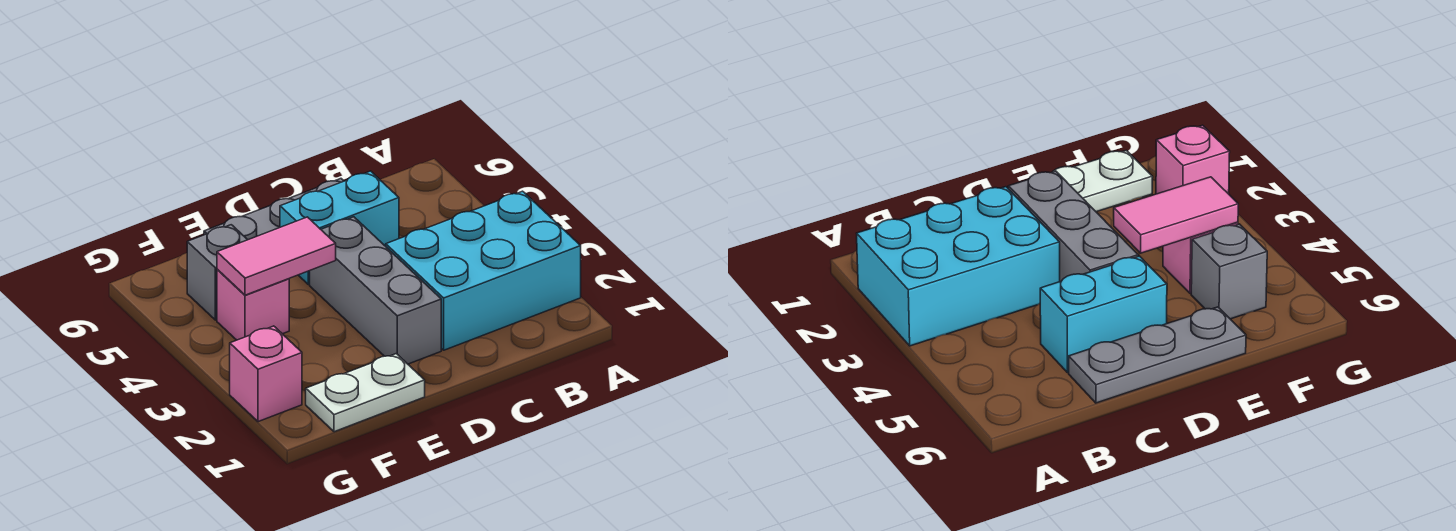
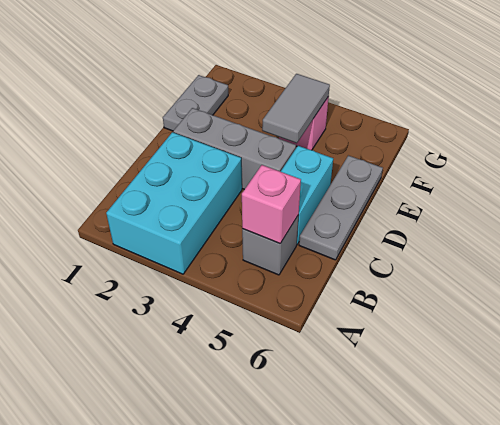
white 1x2 plate [306,354,425,432] -> grey 1x2 plate [163,75,228,131]
pink 1x2 tile [217,217,336,295] -> grey 1x2 tile [262,74,330,143]
grey 1x1 brick [187,225,247,320] -> grey 1x1 brick moved to [242,215,299,275]
pink 1x1 brick [230,326,302,422] -> pink 1x1 brick moved to [242,165,301,244]

